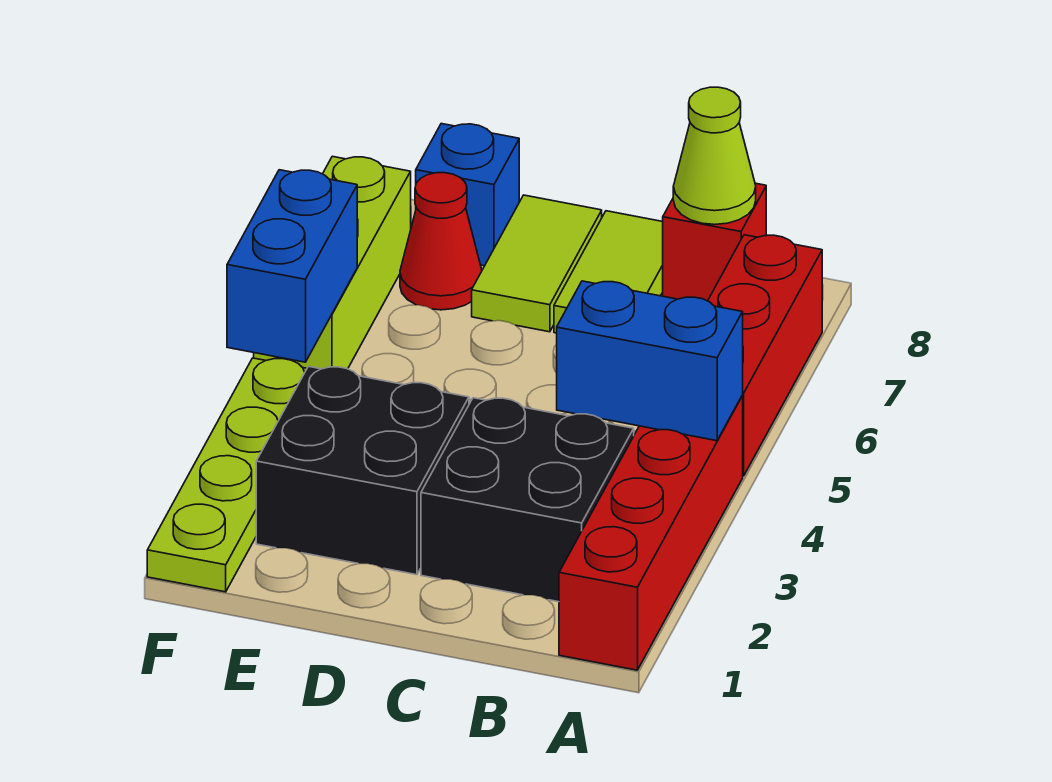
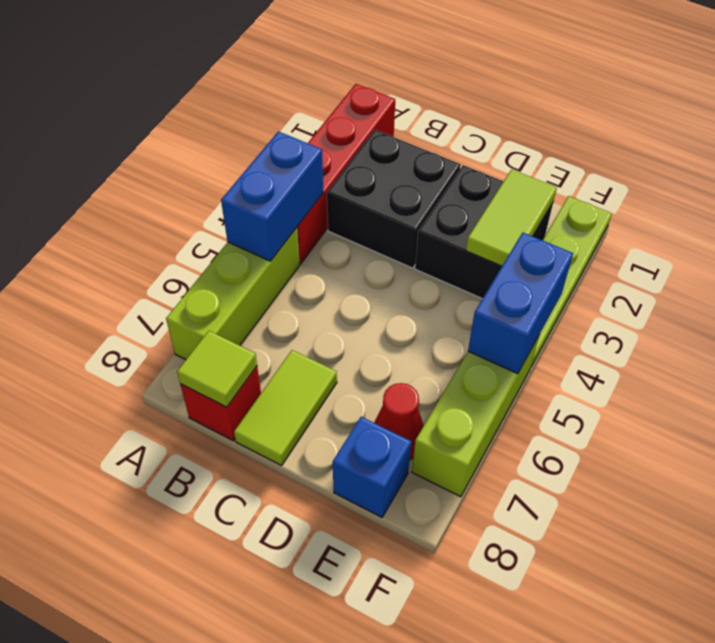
blue 1x2 brick [557,281,743,441] -> blue 1x2 brick turned to [221,132,324,261]
red 1x3 brick [708,235,822,476] -> lime 1x3 brick [166,228,300,360]
lime 1x1 cone [673,87,756,225] -> lime 1x1 tile [177,331,257,407]
lime 1x2 tile [472,195,602,332] -> lime 1x2 tile moved to [466,170,557,266]

